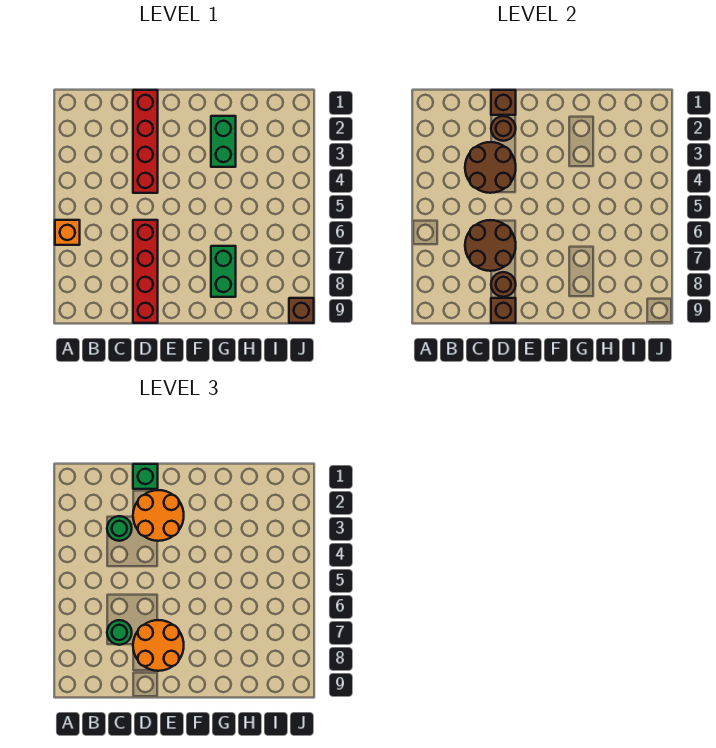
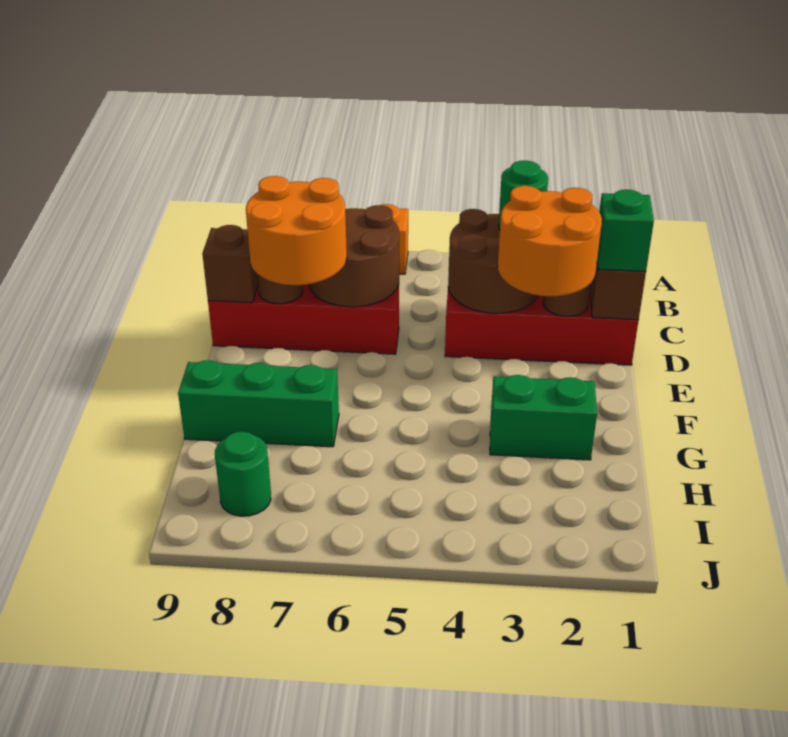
green 1x1 round brick [107,620,132,645] -> green 1x1 round brick moved to [215,432,271,516]
green 1x2 brick [211,246,236,297] -> green 1x3 brick [178,360,339,447]
brown 1x1 brick [289,298,314,323] -> none

